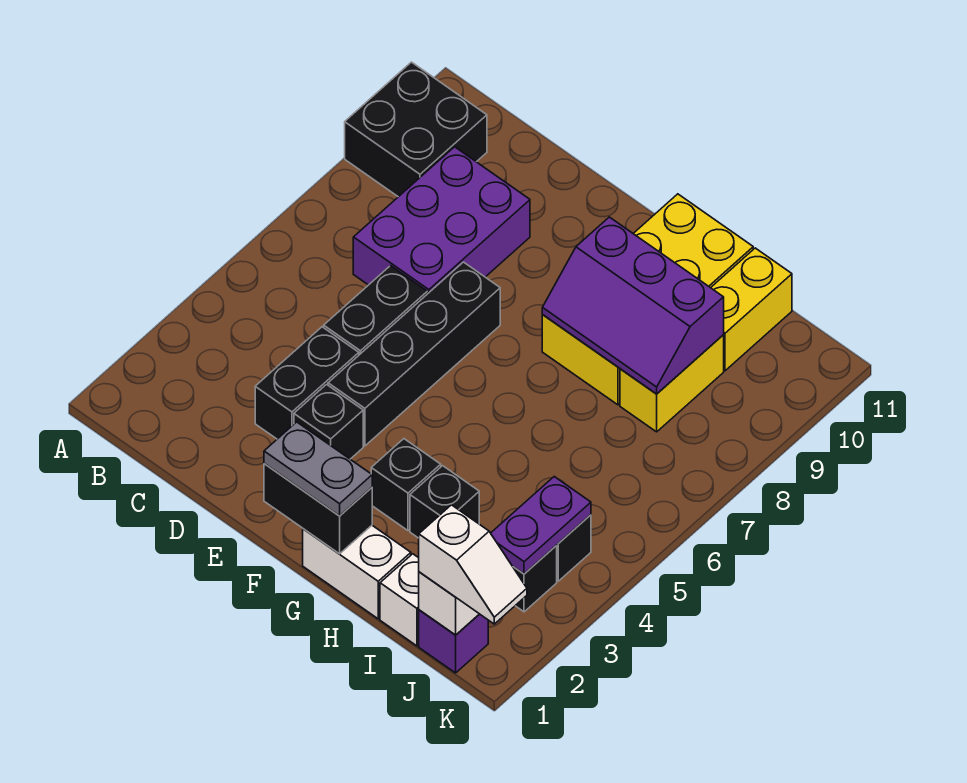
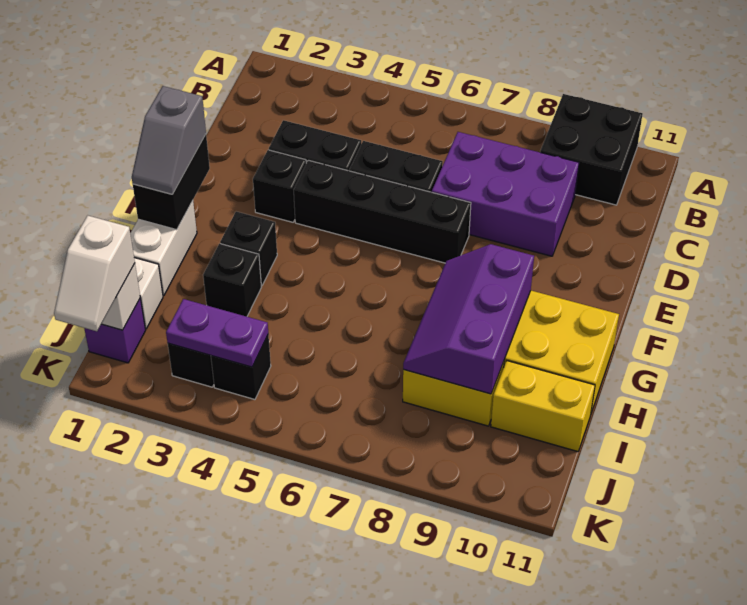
grey 1x2 plate [264,422,372,516] -> grey 1x2 slope [132,86,206,194]

